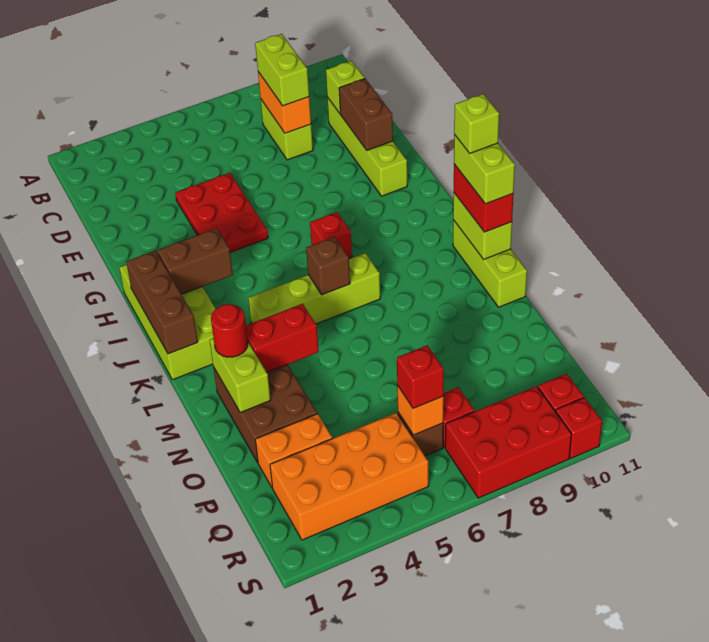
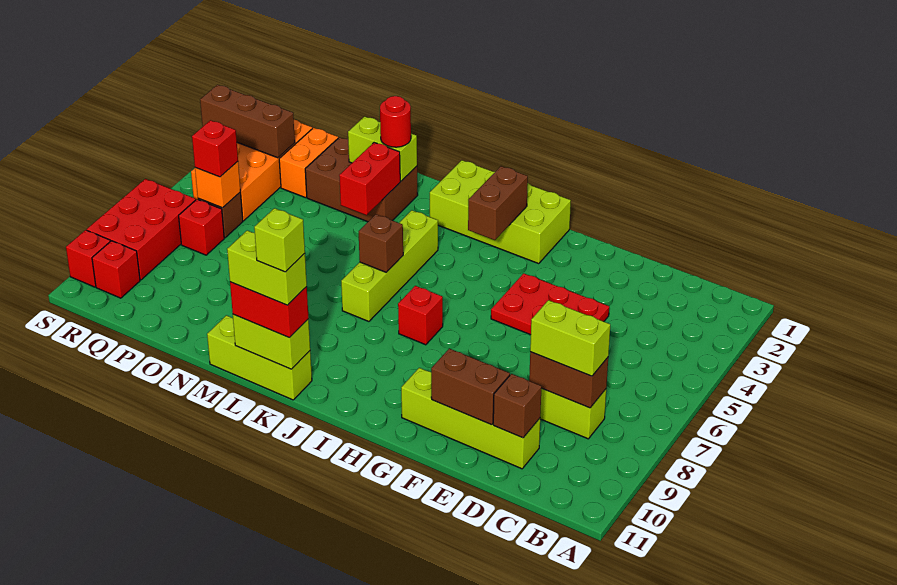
orange 1x2 brick [258,72,311,133] -> brown 1x2 brick [529,352,608,408]
lime 1x1 brick [326,61,365,114] -> brown 1x1 brick [493,374,542,438]
brown 1x3 brick [126,251,198,354] -> brown 1x3 brick moved to [200,85,295,158]

